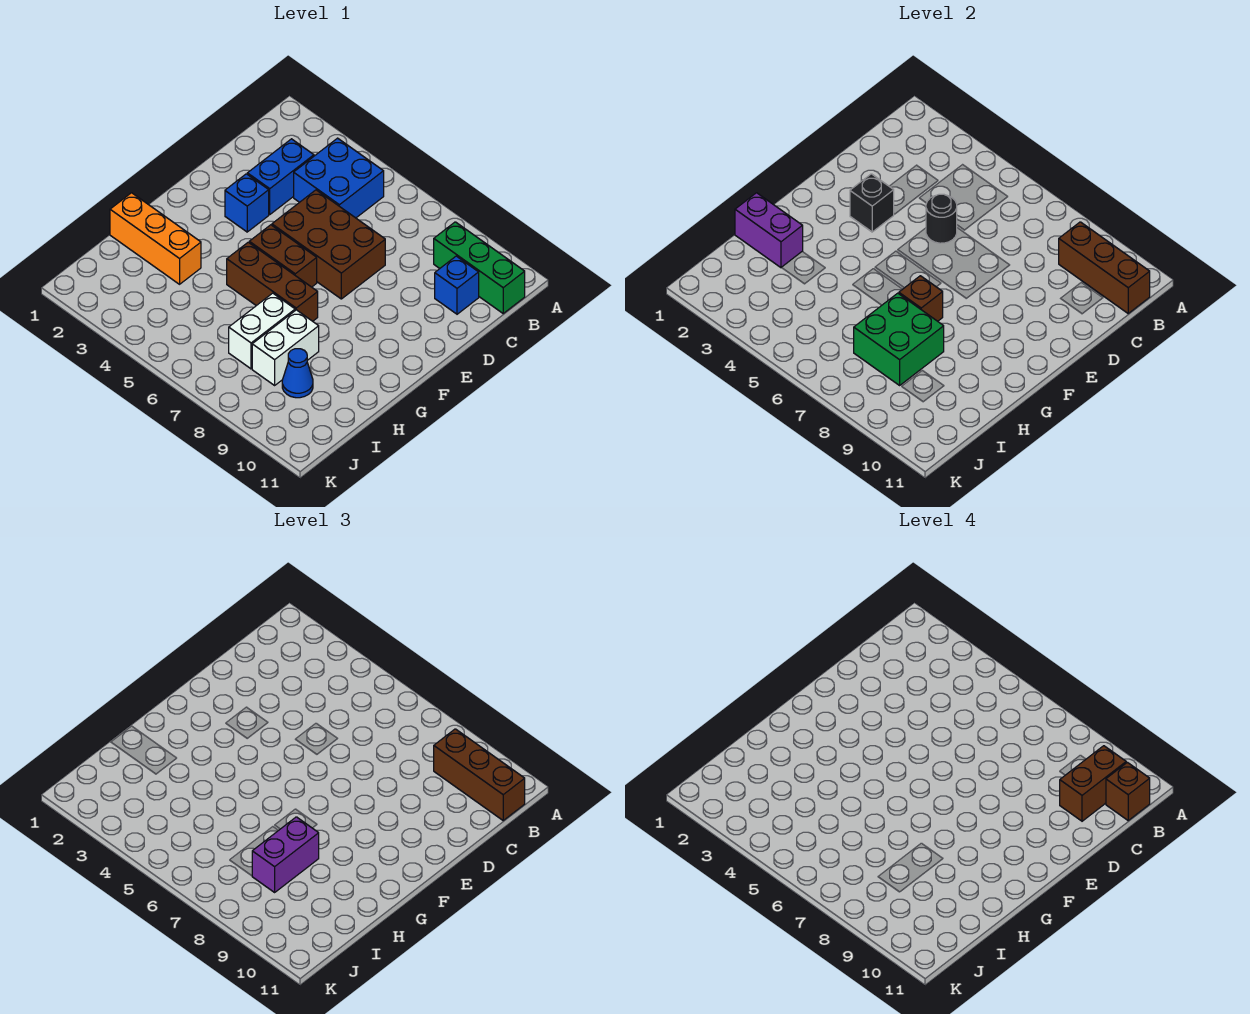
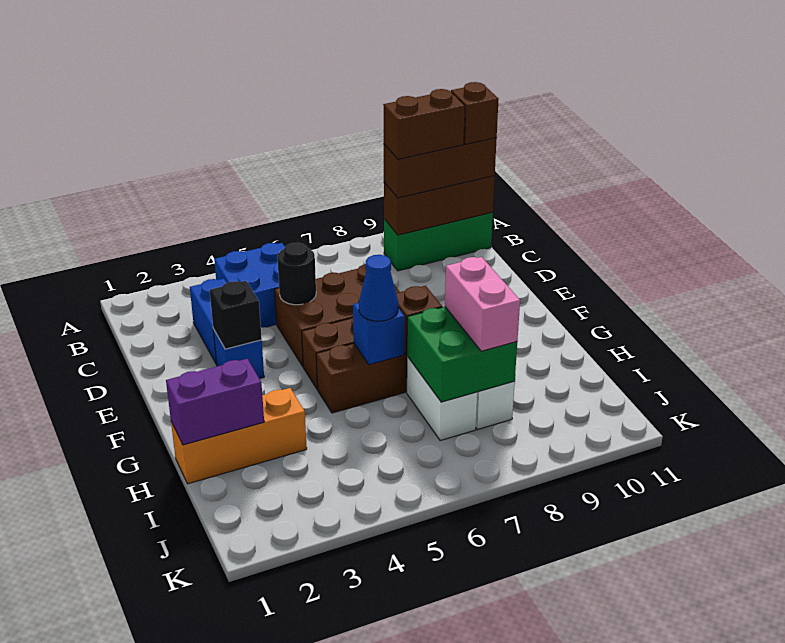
brown 1x2 brick [1060,746,1126,821] -> brown 1x2 brick turned to [383,89,465,159]
blue 1x1 brick [435,256,479,314] -> blue 1x1 brick moved to [353,303,405,365]
purple 1x2 brick [252,817,319,892] -> pink 1x2 brick [445,257,520,351]
blue 1x1 cone [282,349,313,398] -> blue 1x1 cone moved to [359,255,398,321]

